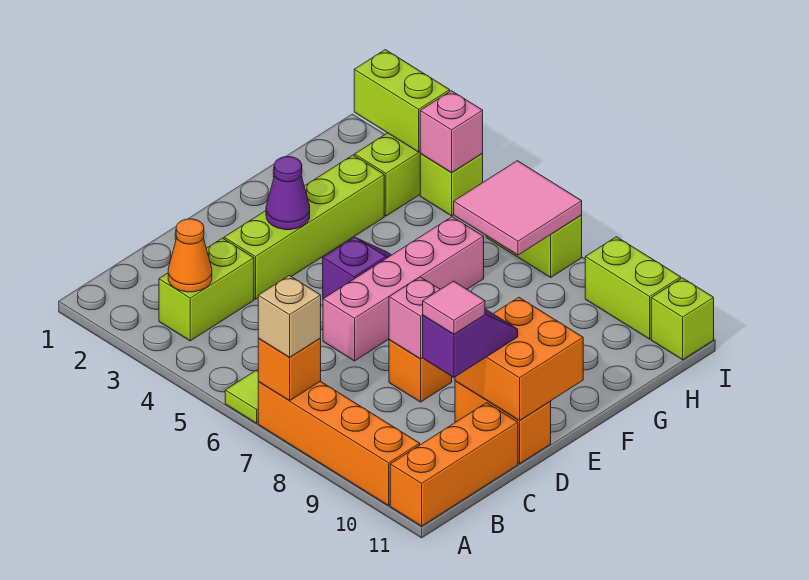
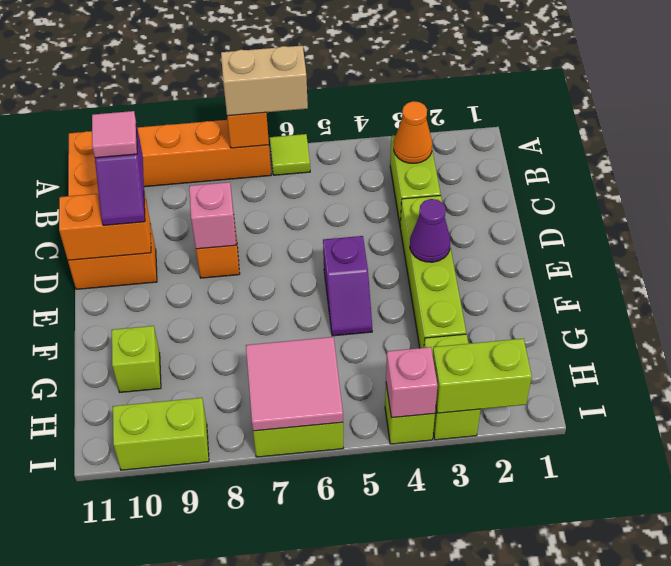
tan 1x1 brick [258,276,321,358] -> tan 1x2 brick [221,46,308,116]
pink 1x4 brick [323,217,484,361] -> none
orange 2x2 brick [455,297,583,420] -> orange 1x2 brick [59,192,151,260]
lime 1x1 brick [651,278,714,360] -> lime 1x1 brick moved to [112,326,161,392]

